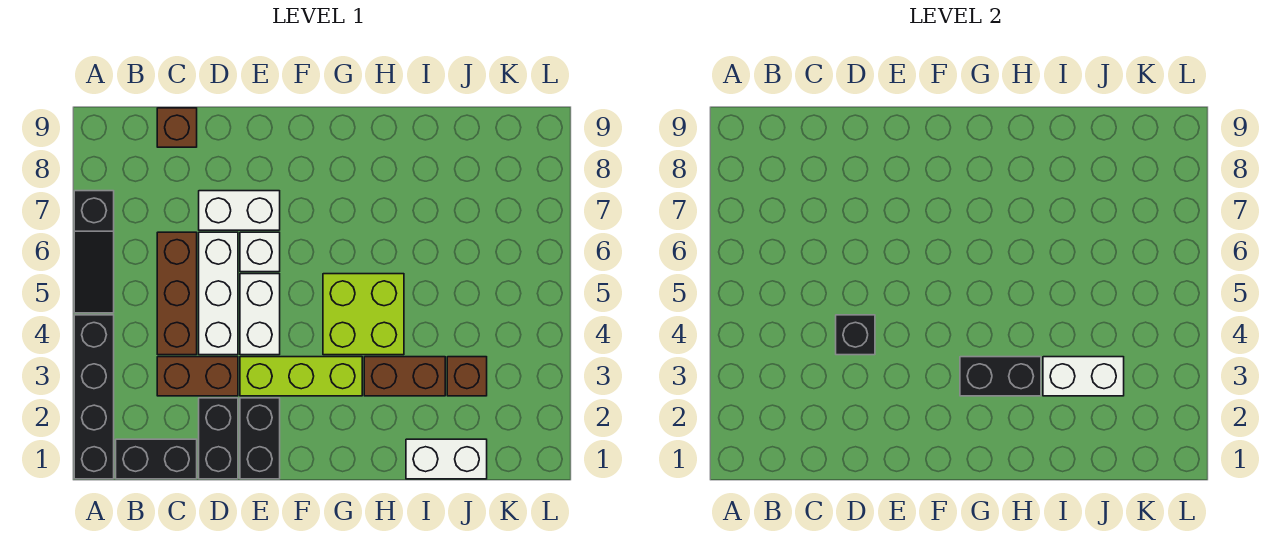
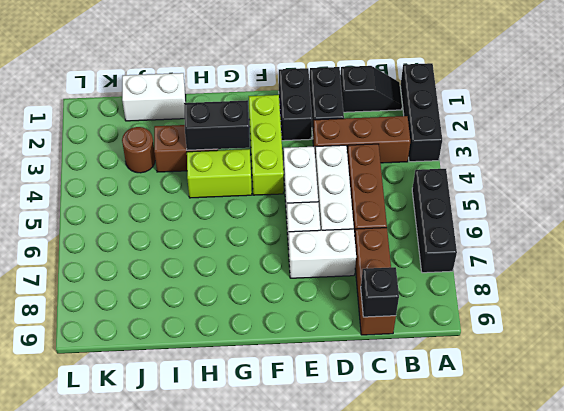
black 1x4 brick [74,315,114,479] -> black 1x3 brick [400,63,442,162]
black 1x3 slope [74,191,114,313] -> black 1x3 brick [412,169,457,273]
black 1x2 brick [116,439,197,479] -> black 1x2 slope [340,66,402,112]
brown 1x2 brick [157,357,238,396] -> brown 1x3 brick [313,116,410,163]
brown 1x1 brick [157,108,197,147] -> brown 1x3 brick [355,228,396,335]
black 1x1 brick [836,315,875,355] -> black 1x1 brick moved to [361,267,399,317]
lime 1x3 brick [240,357,362,396] -> lime 1x3 brick turned to [249,95,284,195]
lime 2x2 brick [323,274,404,355] -> lime 1x2 brick [187,149,252,198]
white 1x2 brick [1043,357,1124,396] -> none
brown 1x1 brick [447,357,487,396] -> brown 1x1 round brick [122,127,155,173]

